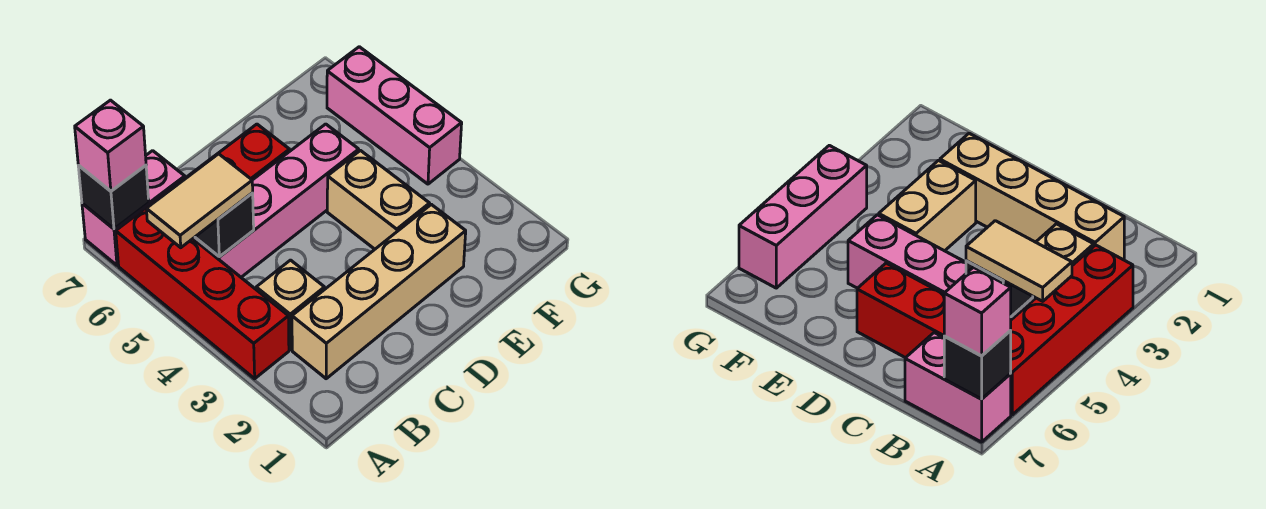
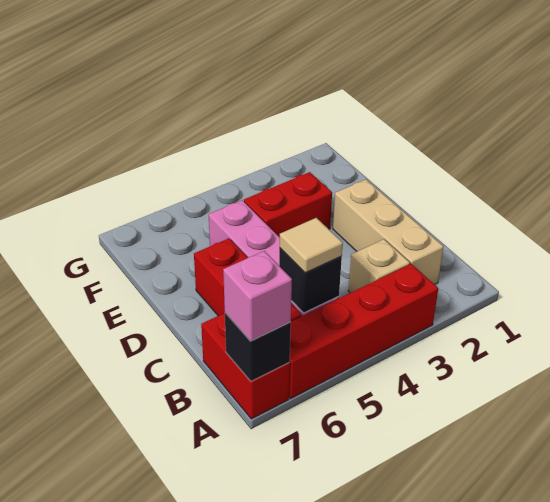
tan 1x2 tile [146,154,253,248] -> tan 1x1 tile [280,218,343,273]
pink 1x2 brick [82,151,185,265] -> red 1x2 brick [201,313,290,419]
tan 1x4 brick [292,204,466,379] -> tan 1x3 brick [333,179,444,285]
tan 1x2 brick [327,151,430,249] -> red 1x2 brick [244,172,332,237]
pink 1x3 brick [327,47,462,184] -> none

